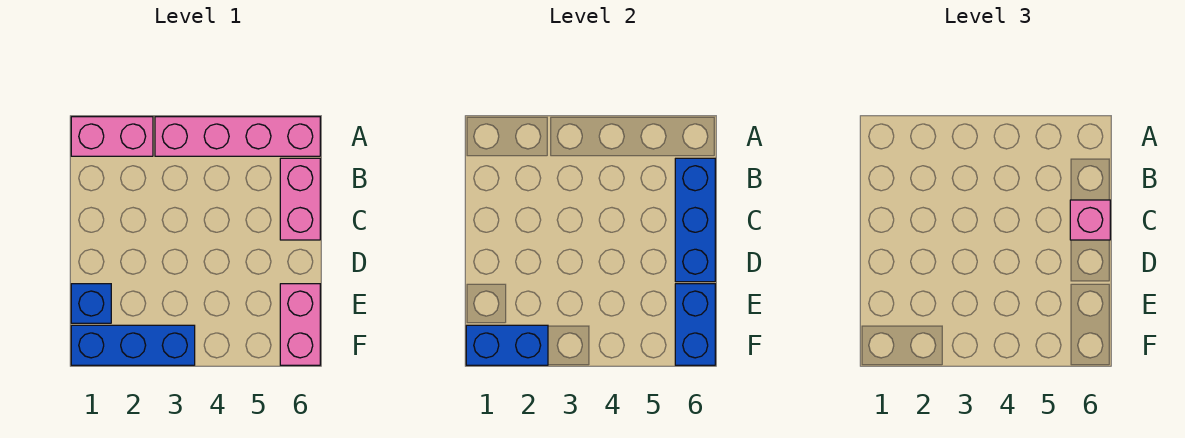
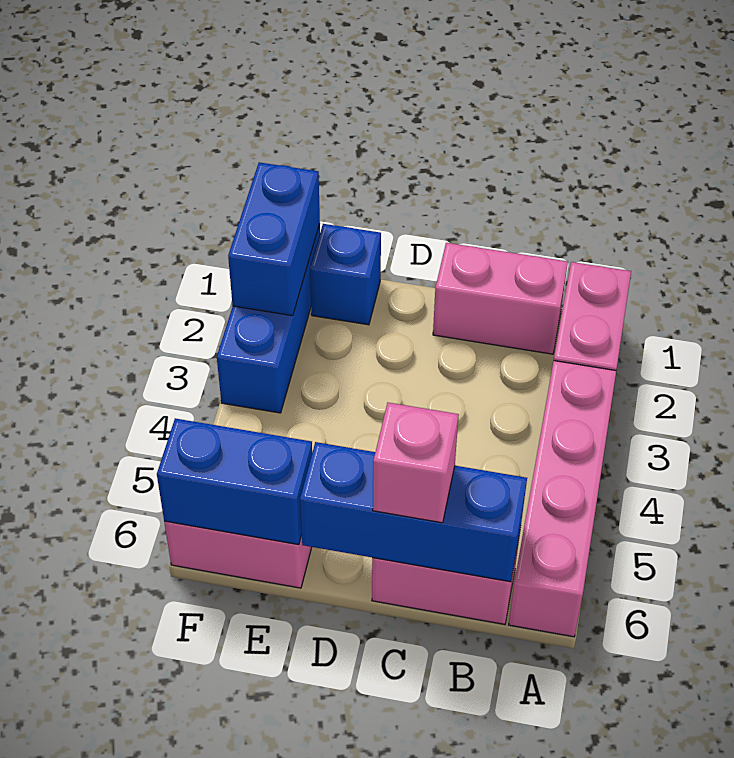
none -> pink 1x2 brick [433,243,568,354]

